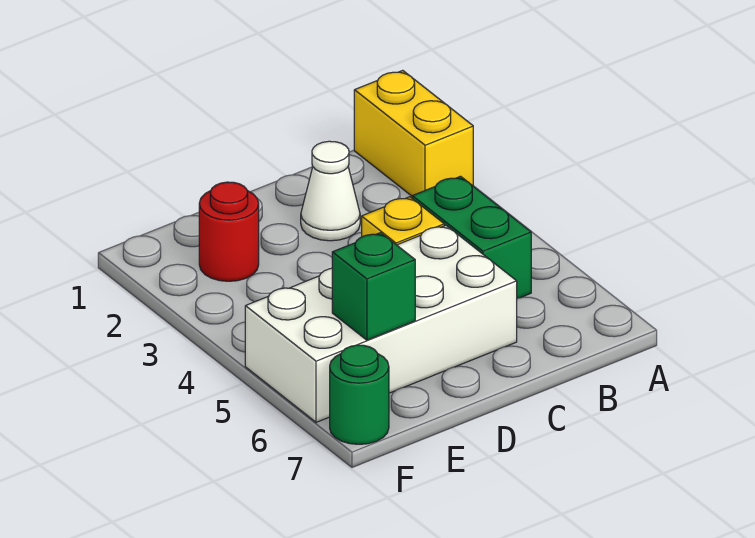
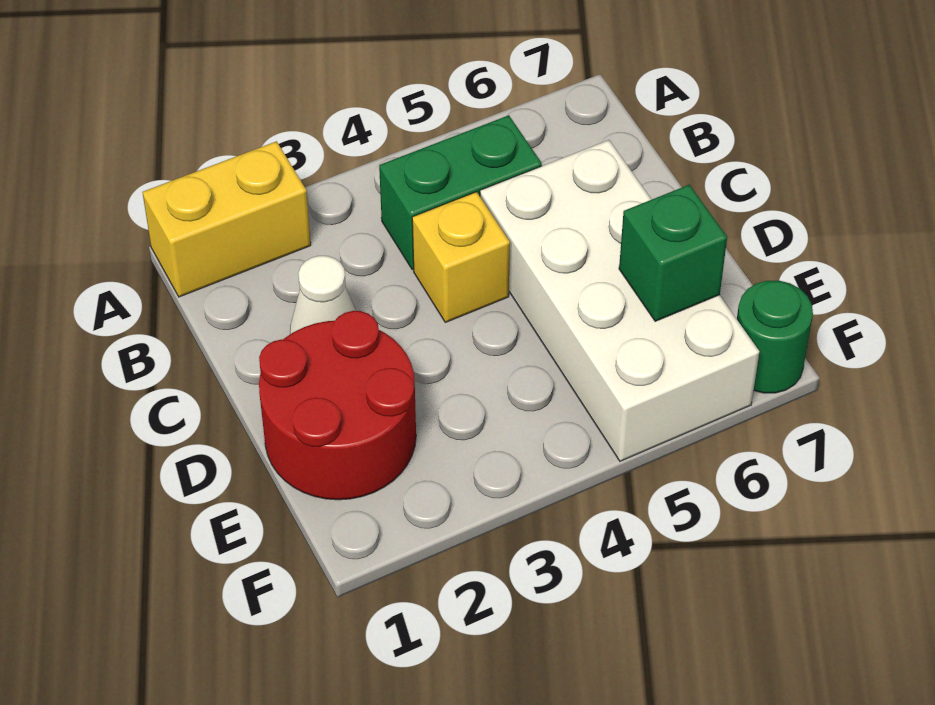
red 1x1 round brick [199,182,259,281] -> red 2x2 round brick [259,311,416,500]

